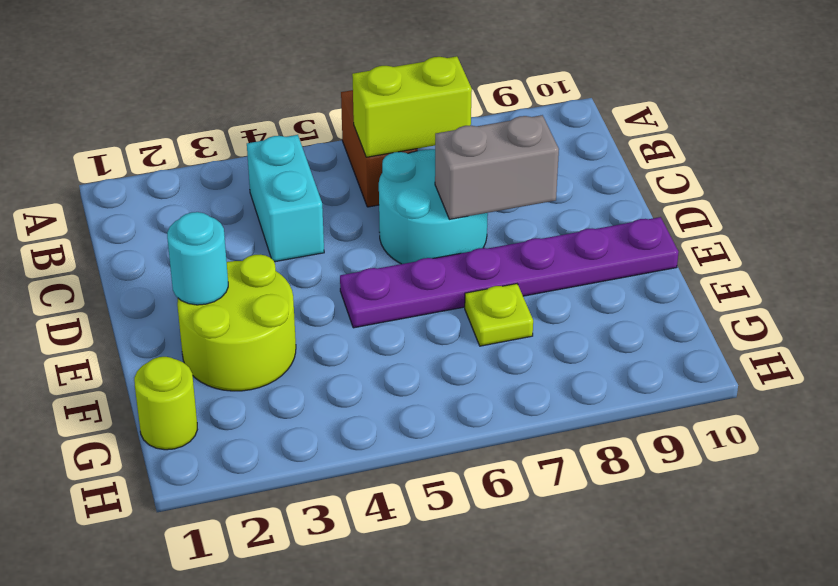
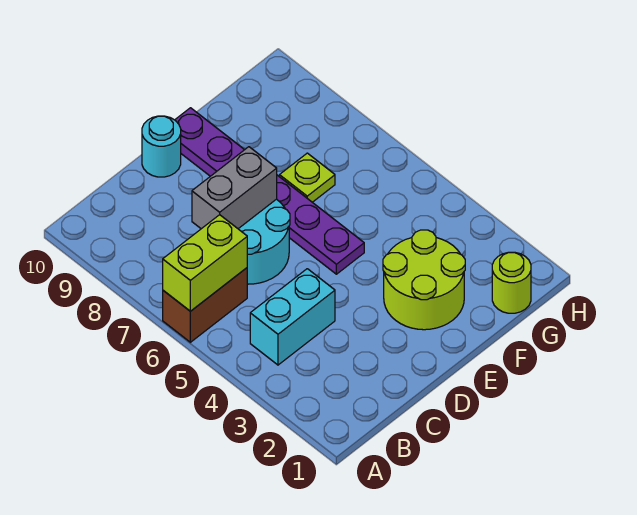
lime 1x2 brick [352,56,472,157] -> lime 1x2 brick turned to [163,215,247,311]
grey 1x2 brick [435,115,559,219] -> grey 1x2 brick turned to [192,147,277,229]
cyan 1x1 round brick [167,212,228,305] -> cyan 1x1 round brick moved to [142,116,181,177]

